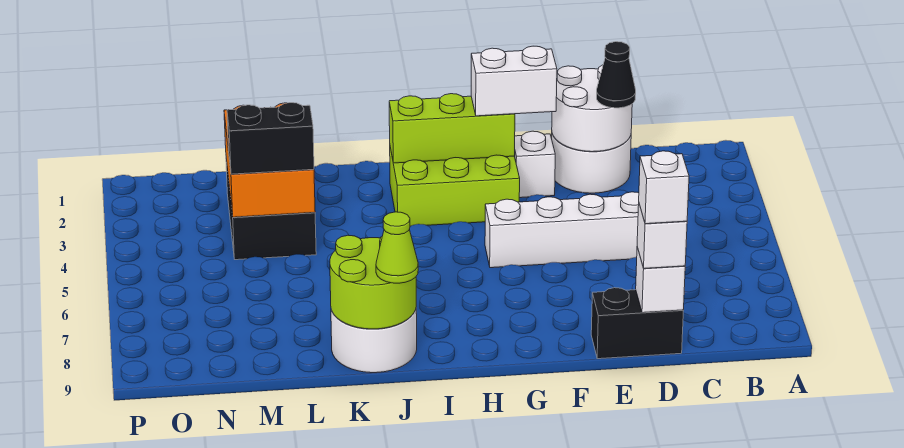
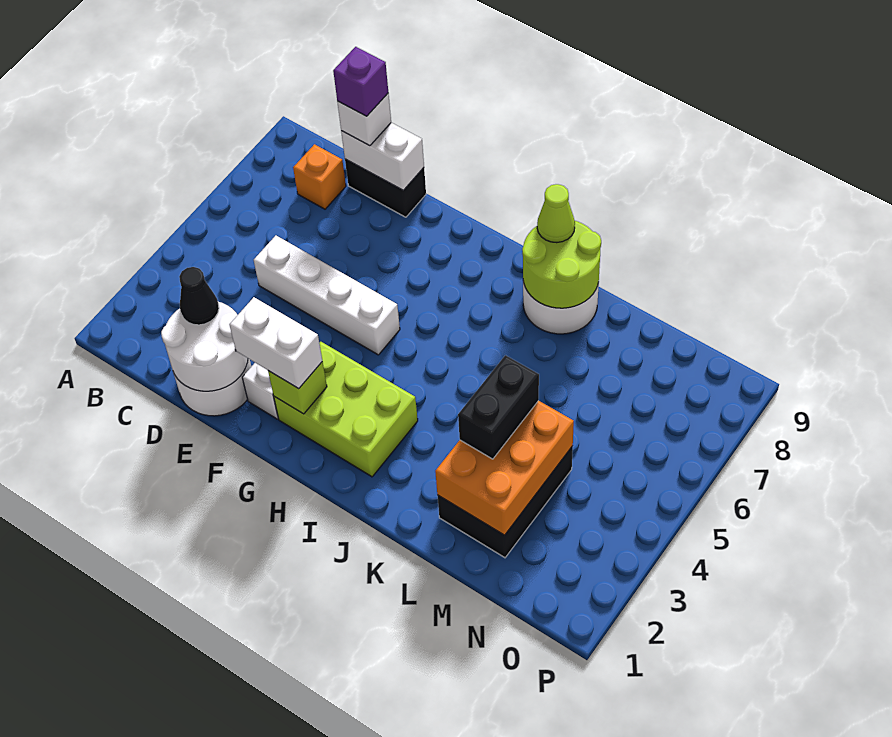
none -> orange 1x1 brick [293,144,346,209]
white 1x1 brick [636,247,685,313] -> white 1x2 brick [341,123,424,190]
white 1x1 brick [639,151,689,224] -> purple 1x1 brick [333,47,388,116]
lime 1x3 brick [389,94,515,163] -> lime 1x1 brick [268,362,327,414]
black 1x2 brick [227,103,314,174] -> black 1x2 brick turned to [458,355,539,459]

